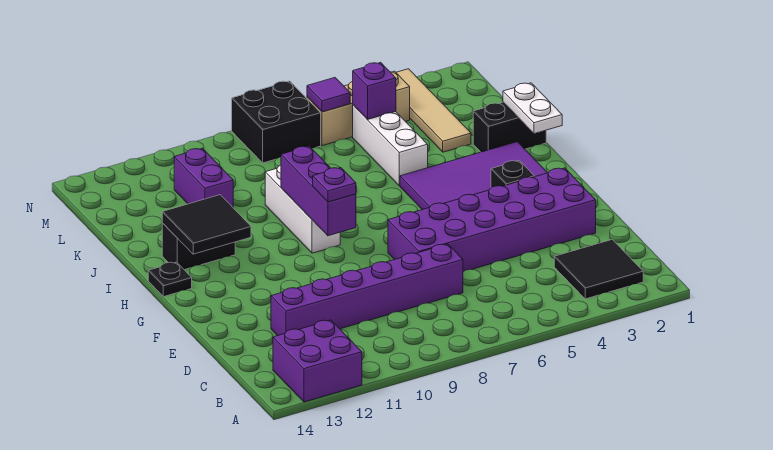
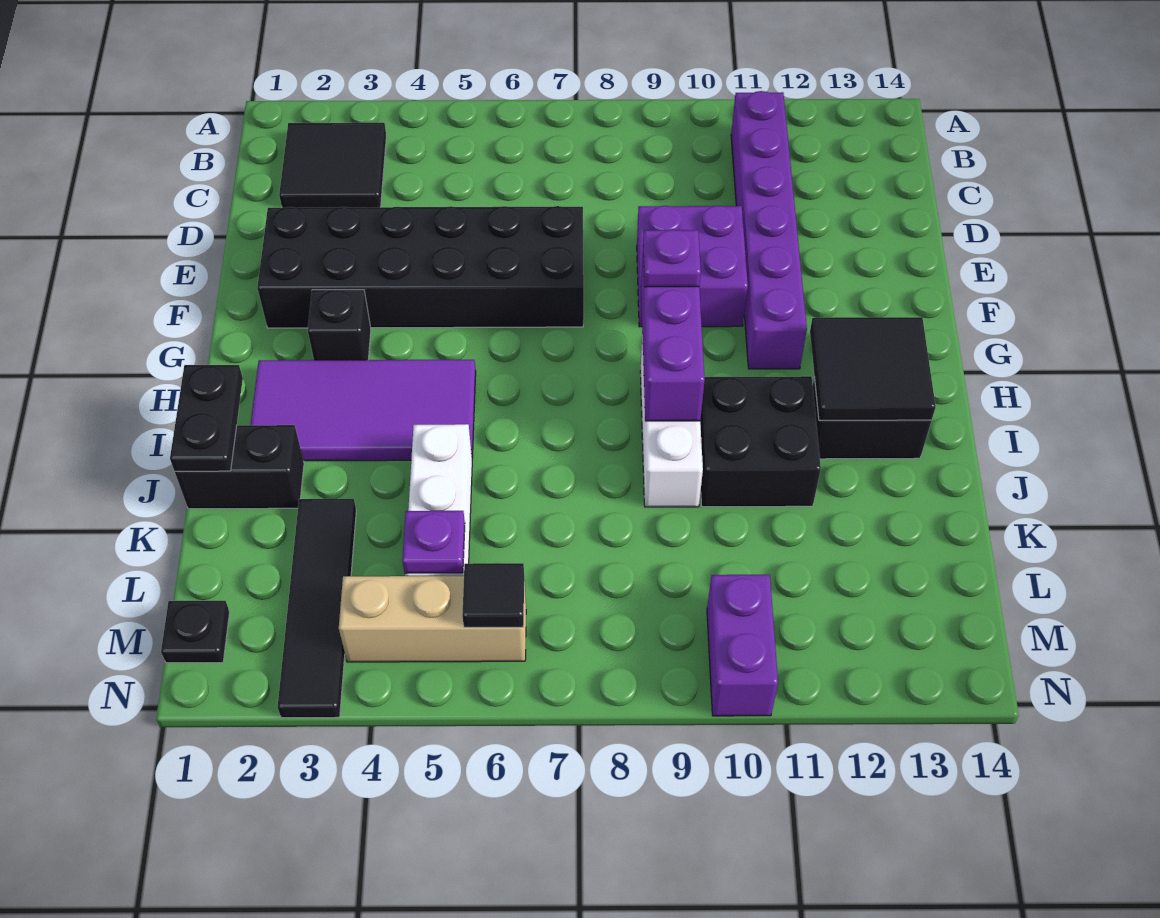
purple 2x2 brick [273,320,362,402] -> purple 2x2 brick moved to [637,205,748,327]
purple 1x6 brick [271,244,463,336] -> purple 1x6 brick turned to [731,91,807,369]
purple 2x6 brick [388,168,596,272] -> black 2x6 brick [257,206,584,328]
black 1x1 plate [148,262,192,297] -> black 1x1 plate moved to [161,601,230,663]
white 1x2 plate [503,83,562,134] -> black 1x2 plate [170,365,243,471]
tan 1x4 tile [396,69,471,152] -> black 1x4 tile [278,499,356,718]
purple 1x2 brick [174,148,233,207] -> purple 1x2 brick moved to [707,575,778,716]
purple 1x1 brick [353,62,396,120] -> purple 1x1 plate [402,511,465,573]
purple 1x1 tile [307,78,350,112] -> black 1x1 tile [462,563,524,627]
black 2x2 brick [232,81,321,163] -> black 2x2 brick moved to [700,376,821,507]

